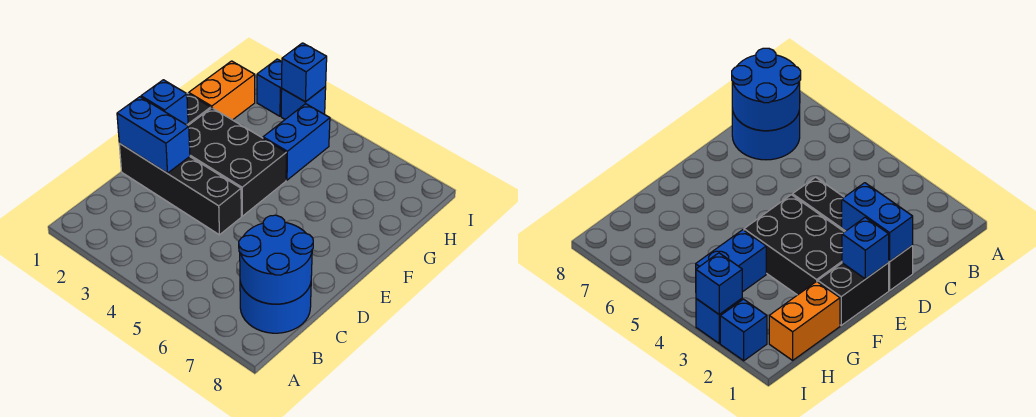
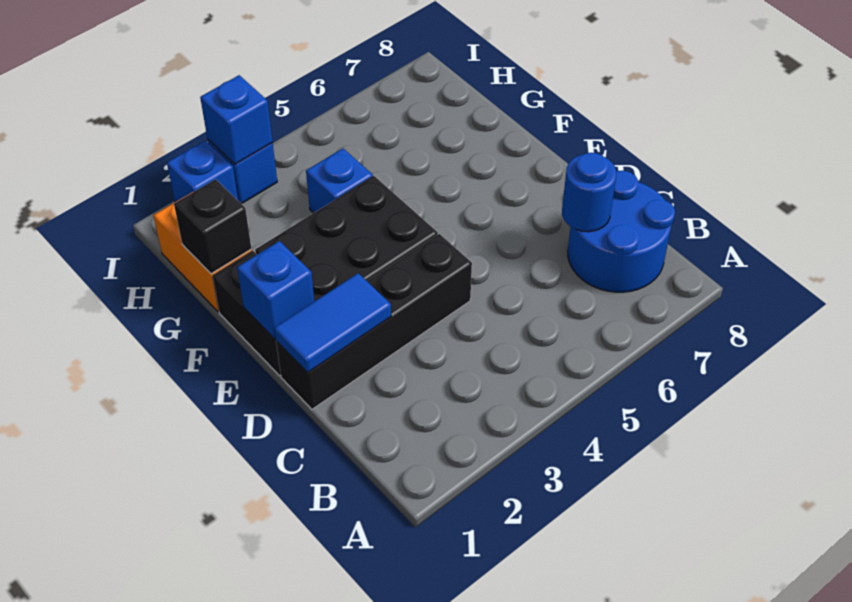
blue 2x2 round brick [239,215,313,304] -> blue 1x1 round brick [562,153,616,232]
blue 1x2 brick [117,97,190,173] -> blue 1x2 tile [274,273,391,373]
none -> black 1x1 brick [174,179,252,274]
blue 1x2 brick [263,104,330,180] -> blue 1x1 brick [306,148,373,213]

